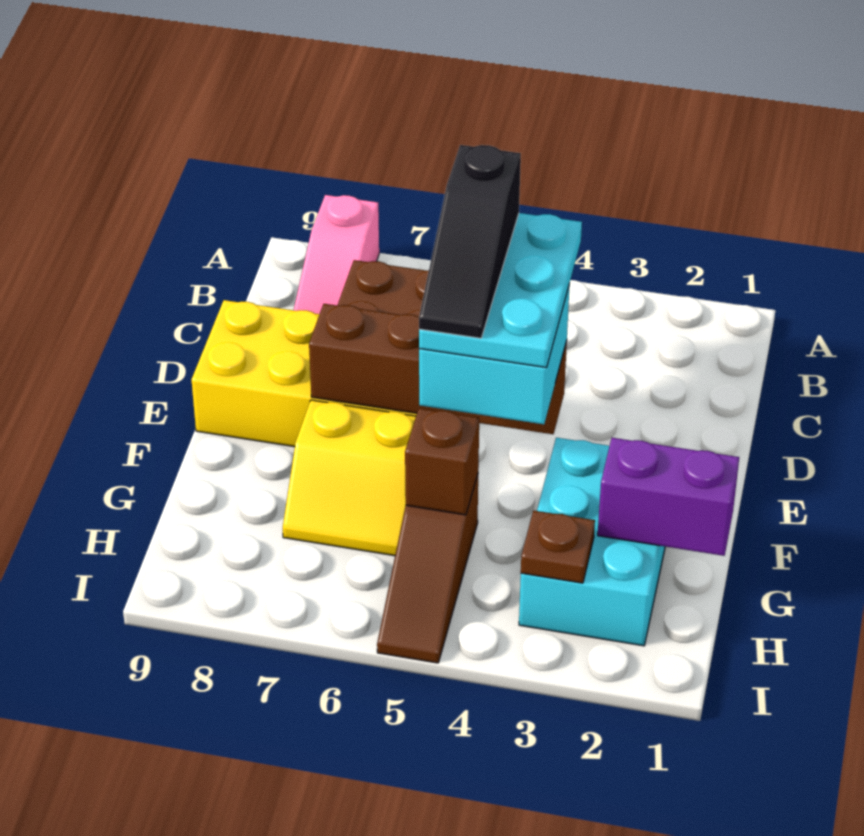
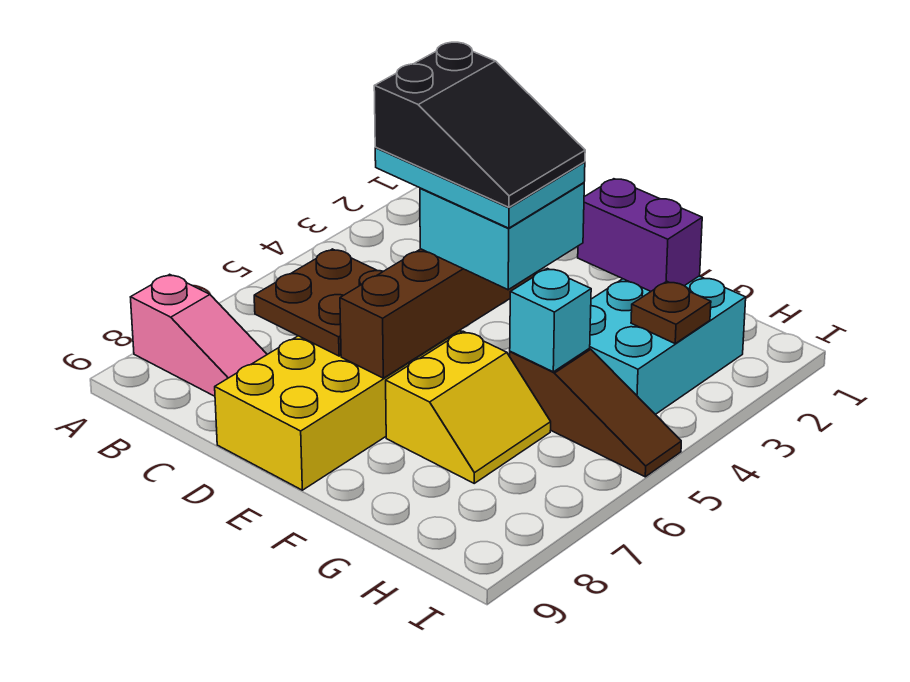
black 1x3 slope [419,145,521,338] -> black 2x3 slope [374,42,585,207]
cyan 2x3 brick [519,438,665,646] -> cyan 2x3 brick turned to [590,276,746,414]
purple 1x2 brick [598,438,739,556] -> purple 1x2 brick turned to [578,179,702,291]
brown 1x1 brick [405,408,479,515] -> cyan 1x1 brick [510,268,591,372]

